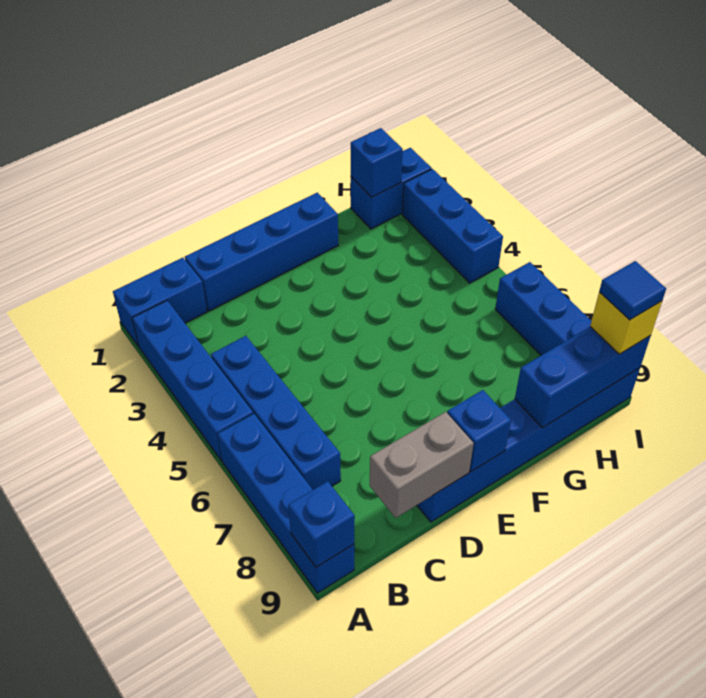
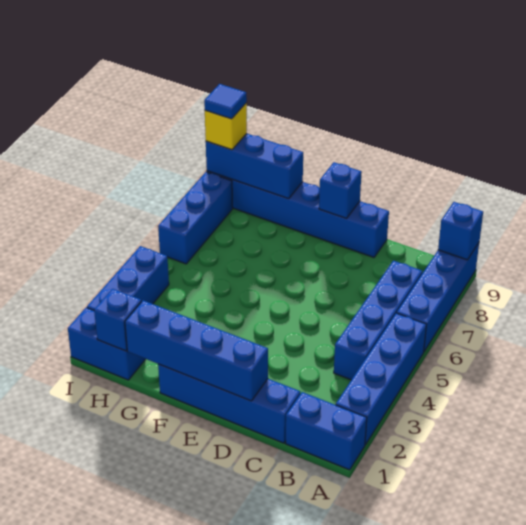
grey 1x2 brick [370,412,474,518] -> none
none -> blue 1x4 brick [125,300,268,401]

